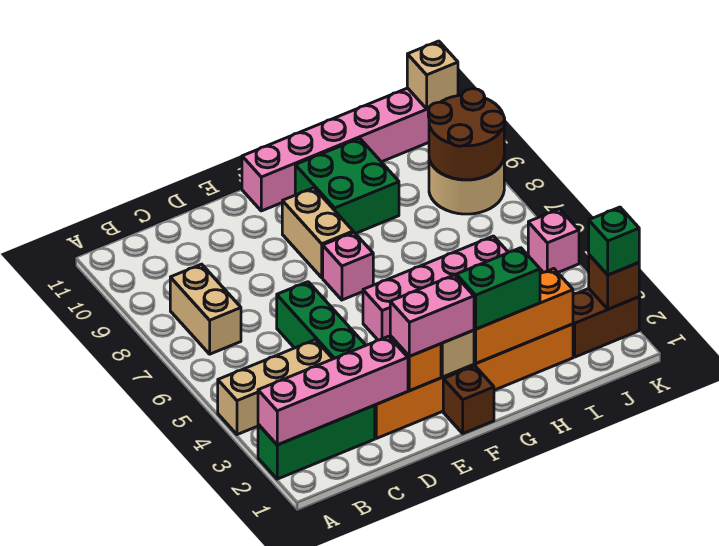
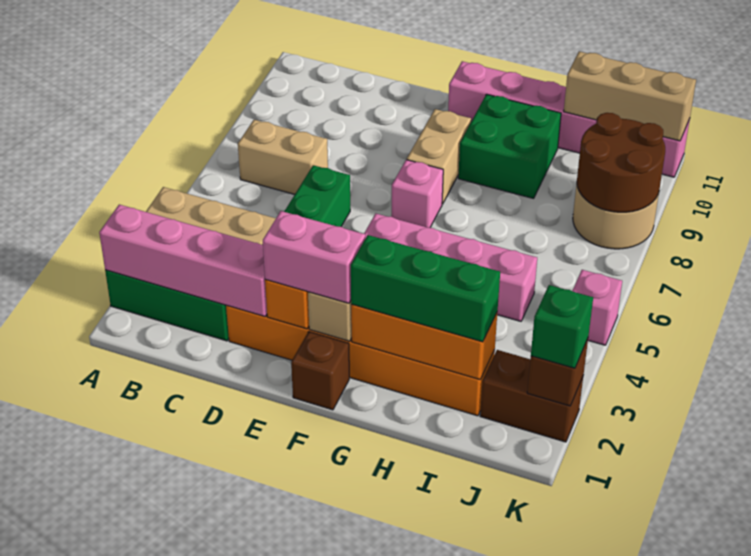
tan 1x2 brick [170,264,241,354] -> tan 1x2 brick turned to [238,120,328,194]
green 1x2 brick [456,248,540,329] -> green 1x3 brick [351,235,500,342]
tan 1x1 brick [407,41,458,109] -> tan 1x3 brick [564,51,696,141]

